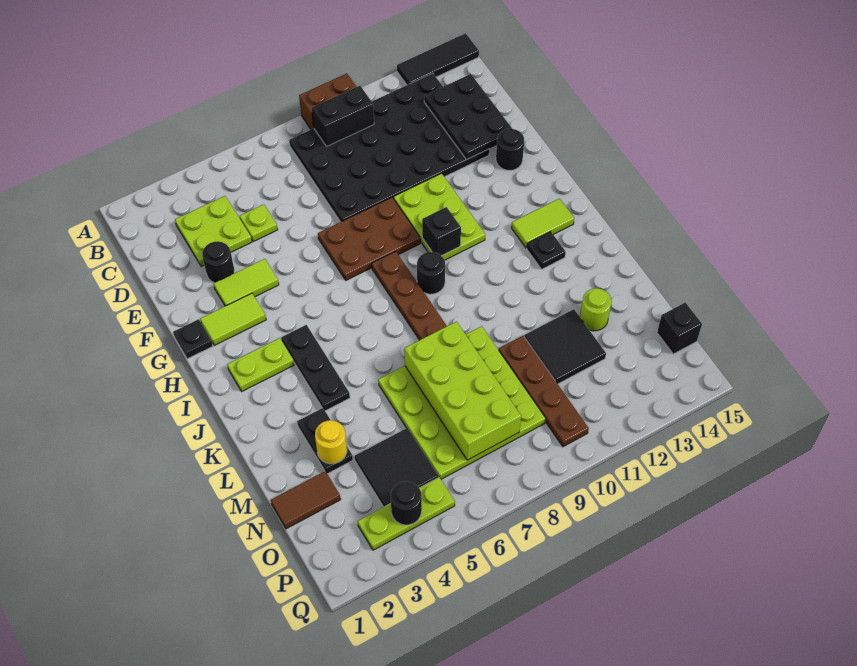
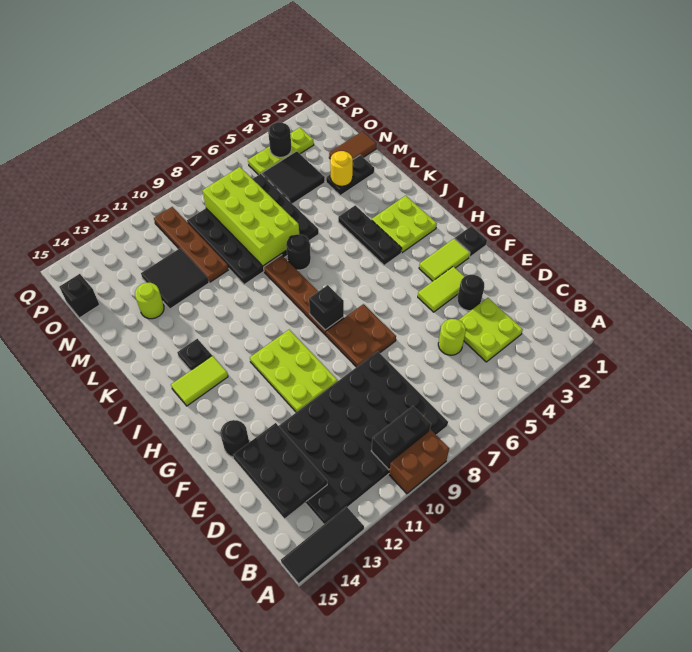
lime 1x1 plate [240,204,277,242] -> lime 1x1 round brick [438,319,466,355]
brown 2x3 plate [318,197,421,280] -> brown 2x2 plate [326,304,396,367]
black 1x1 brick [422,207,461,256] -> black 1x1 brick moved to [309,285,344,330]
lime 1x2 plate [227,338,294,391] -> lime 2x2 plate [372,196,437,253]
black 1x1 round brick [417,252,445,294] -> black 1x1 round brick moved to [286,234,311,270]
black 1x2 plate [297,408,353,474] -> black 1x2 plate turned to [326,155,374,195]
lime 4x4 plate [378,326,546,479] -> black 4x4 plate [187,174,319,285]

